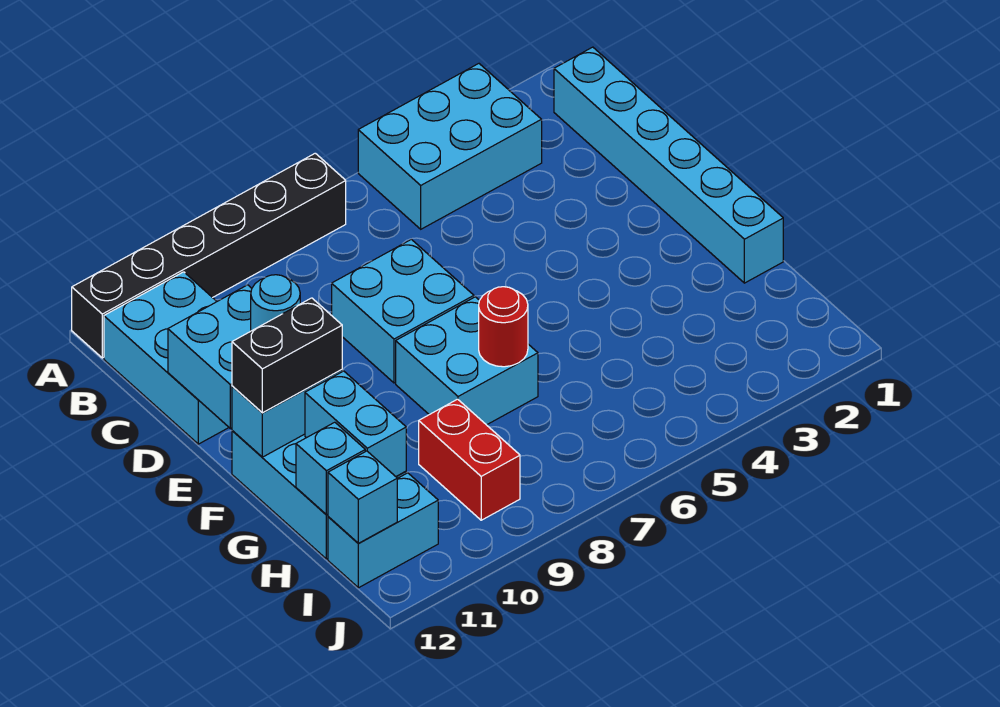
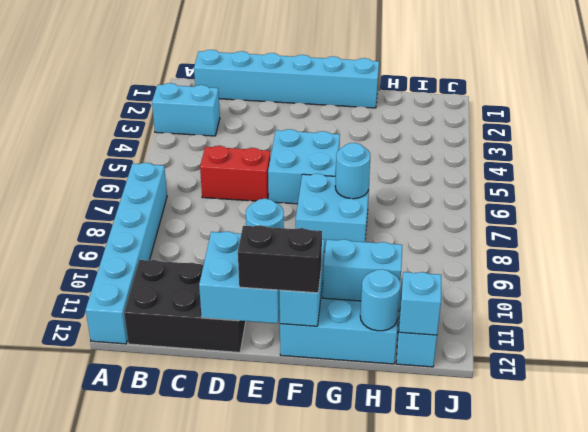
cyan 2x3 brick [358,64,542,229] -> cyan 1x2 brick [152,83,220,136]
black 1x6 brick [72,153,346,358] -> cyan 1x6 brick [86,163,167,344]
cyan 2x3 brick [104,272,229,444] -> black 2x3 brick [124,260,246,352]
cyan 2x2 brick [332,239,474,383] -> cyan 2x2 brick moved to [268,129,340,204]
black 1x2 brick [232,298,342,413] -> black 1x2 brick turned to [238,225,322,293]
red 1x1 round brick [479,287,528,367] -> cyan 1x1 round brick [335,143,370,199]
red 1x2 brick [419,399,520,520] -> red 1x2 brick moved to [200,146,270,201]
cyan 1x1 brick [296,422,365,515] -> cyan 1x1 round brick [360,269,401,331]

